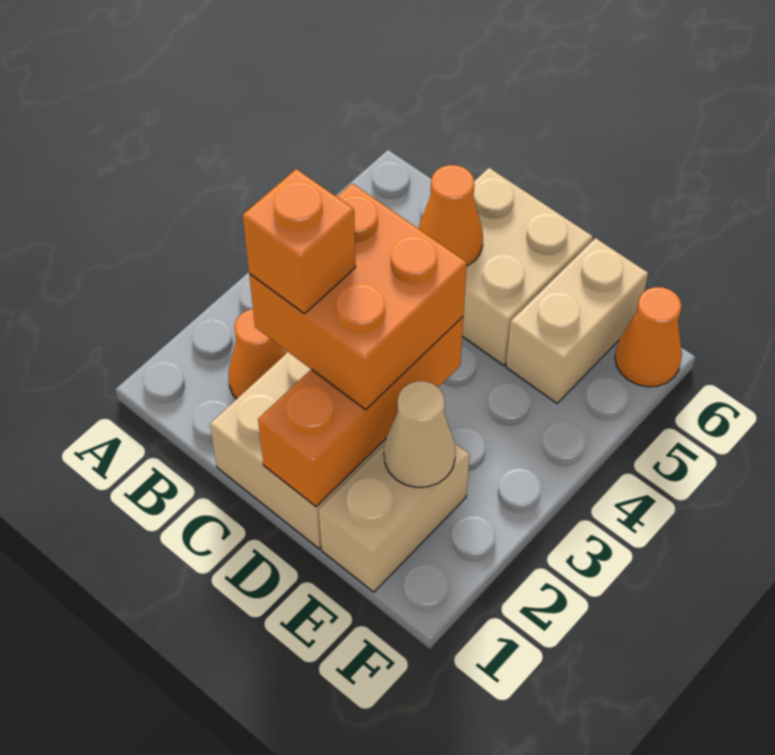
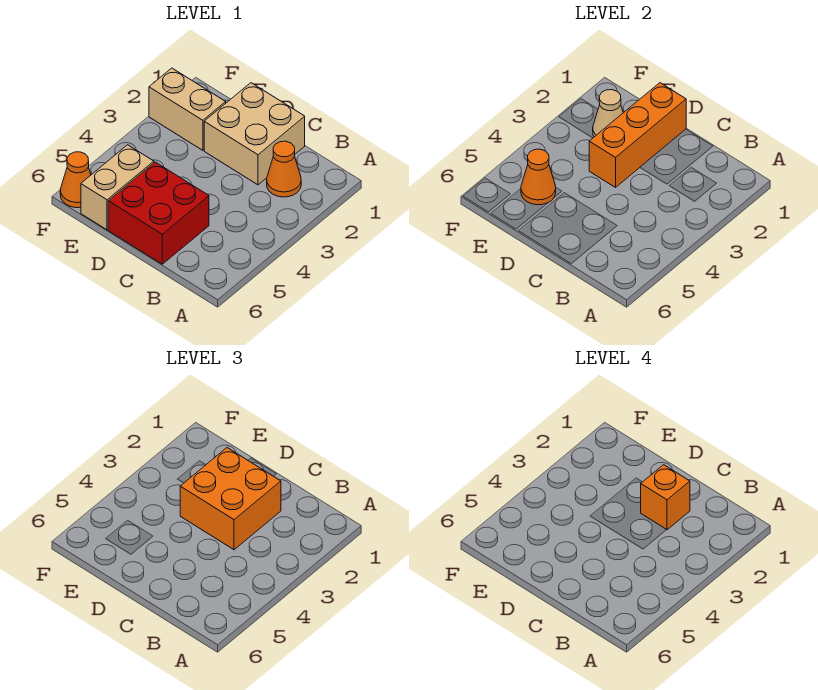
tan 2x2 brick [462,168,593,365] -> red 2x2 brick [108,162,209,264]
orange 1x1 cone [418,165,483,266] -> orange 1x1 cone moved to [521,149,556,205]
tan 1x2 brick [319,444,470,592] -> tan 1x2 brick turned to [149,68,226,150]

